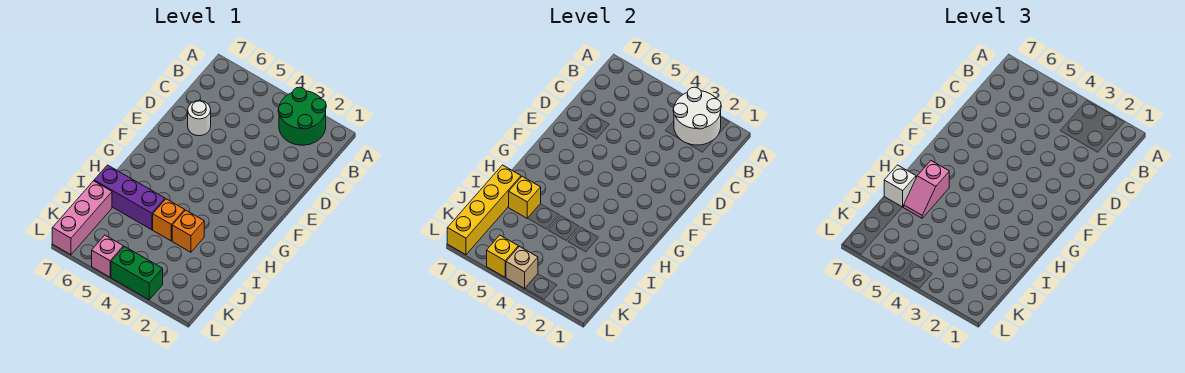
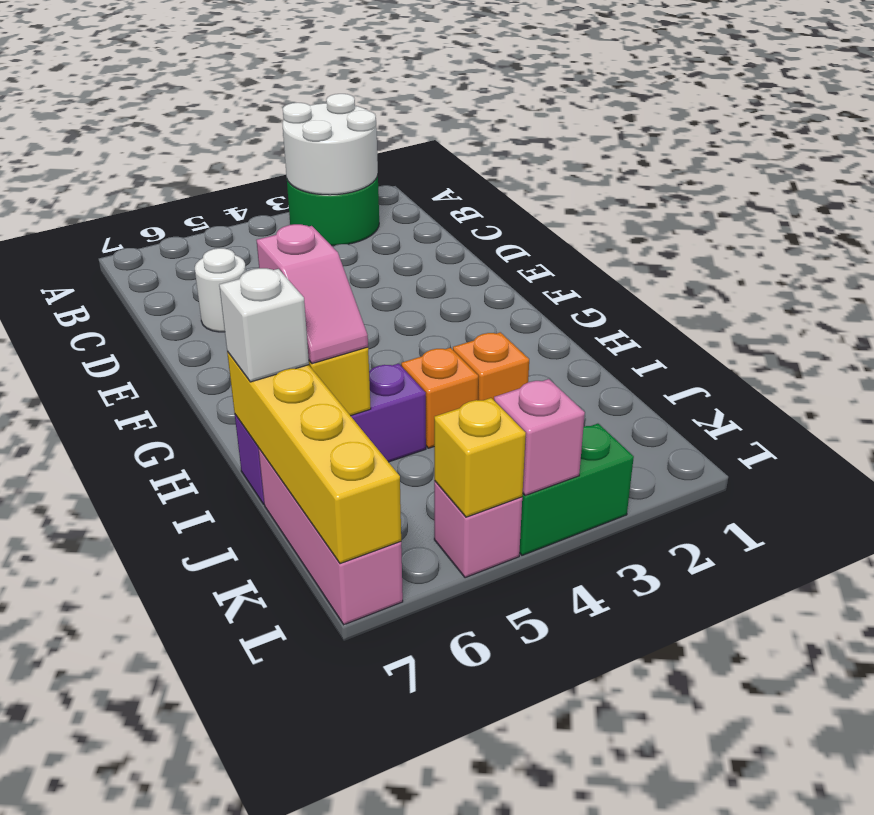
tan 1x1 brick [506,246,538,288] -> pink 1x1 brick [494,379,585,495]

